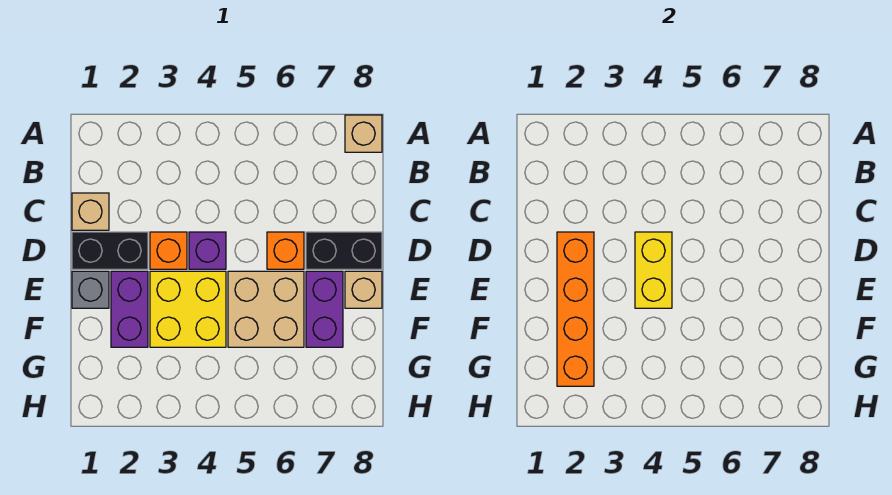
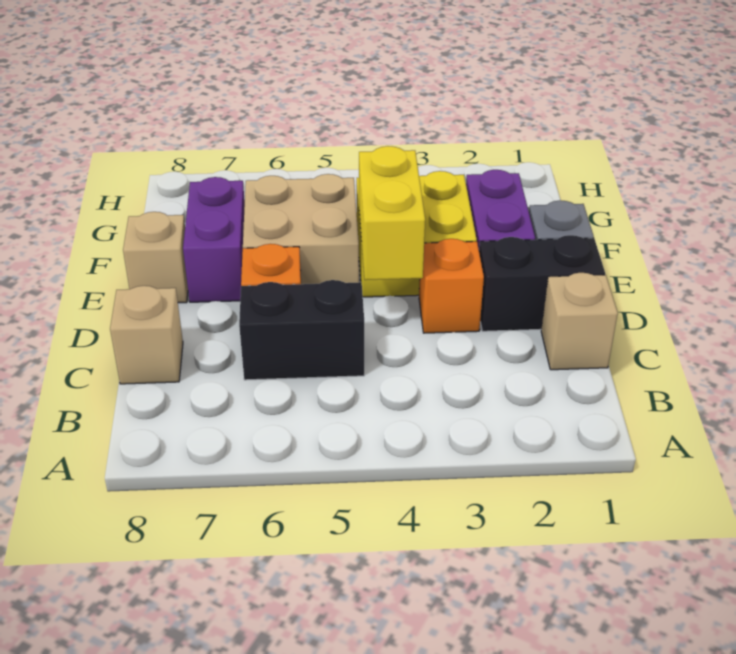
tan 1x1 brick [345,115,382,152] -> tan 1x1 brick moved to [110,286,183,384]
orange 1x4 brick [557,232,594,386] -> none
purple 1x1 brick [189,232,226,269] -> none
black 1x2 brick [306,232,382,269] -> black 1x2 brick moved to [239,280,364,380]

